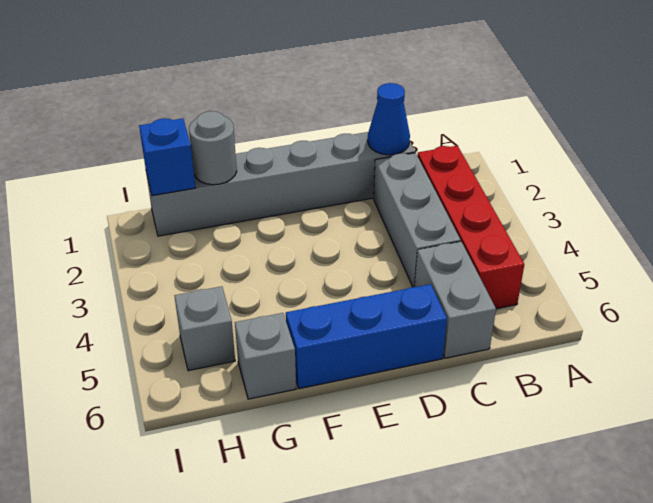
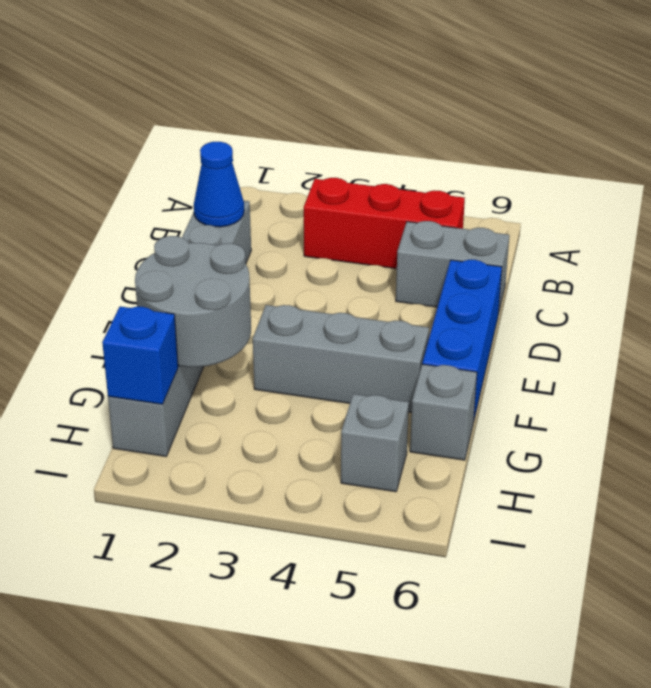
red 1x4 brick [417,146,524,309] -> red 1x3 brick [304,178,465,269]
grey 1x3 brick [374,153,461,287] -> grey 1x3 brick moved to [253,305,429,412]
grey 1x1 round brick [189,111,237,185] -> grey 2x2 round brick [135,236,251,367]

